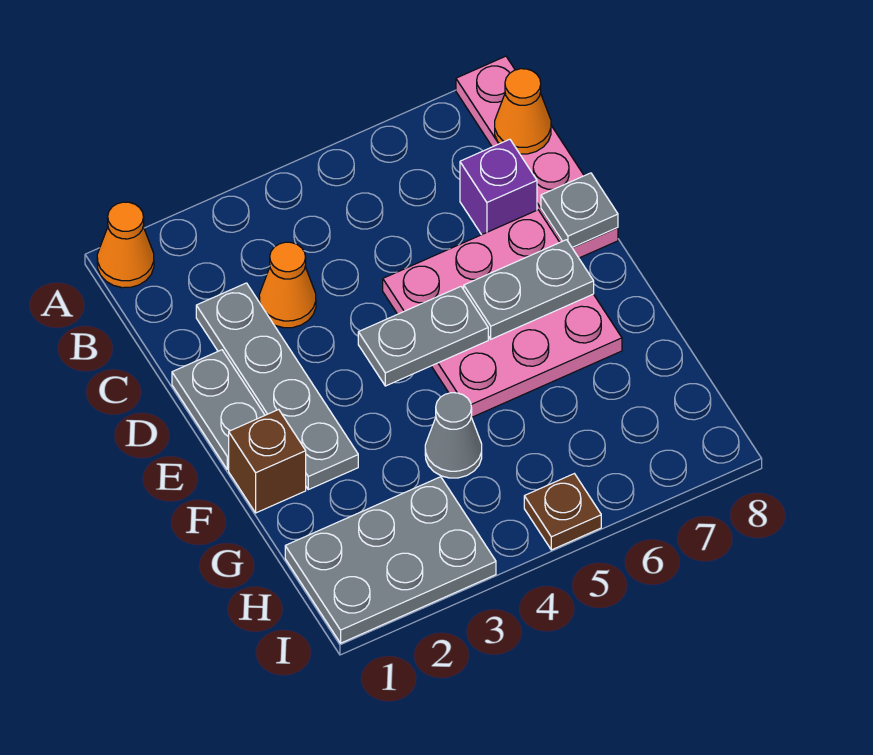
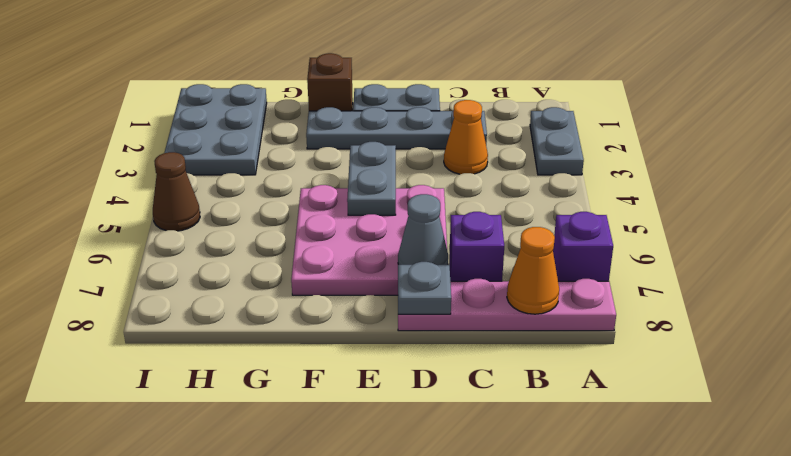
orange 1x1 cone [97,202,154,288] -> none
none -> purple 1x1 brick [553,212,613,281]
grey 1x2 plate [464,240,594,339] -> grey 1x2 plate moved to [530,107,584,175]
grey 1x1 cone [425,393,482,478] -> grey 1x1 cone moved to [398,194,448,265]
brown 1x1 plate [524,474,601,550] -> brown 1x1 cone [153,152,200,231]

